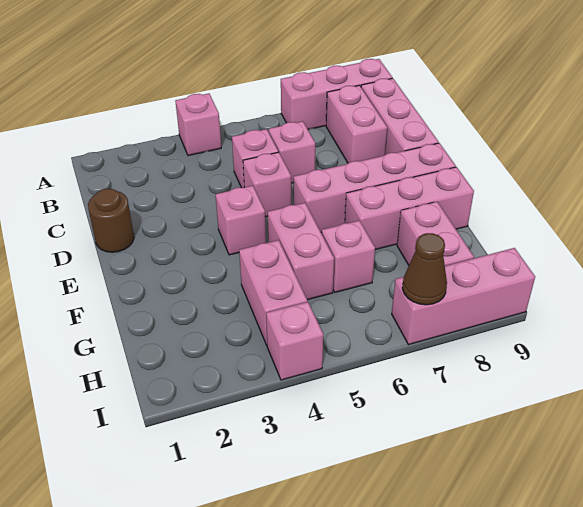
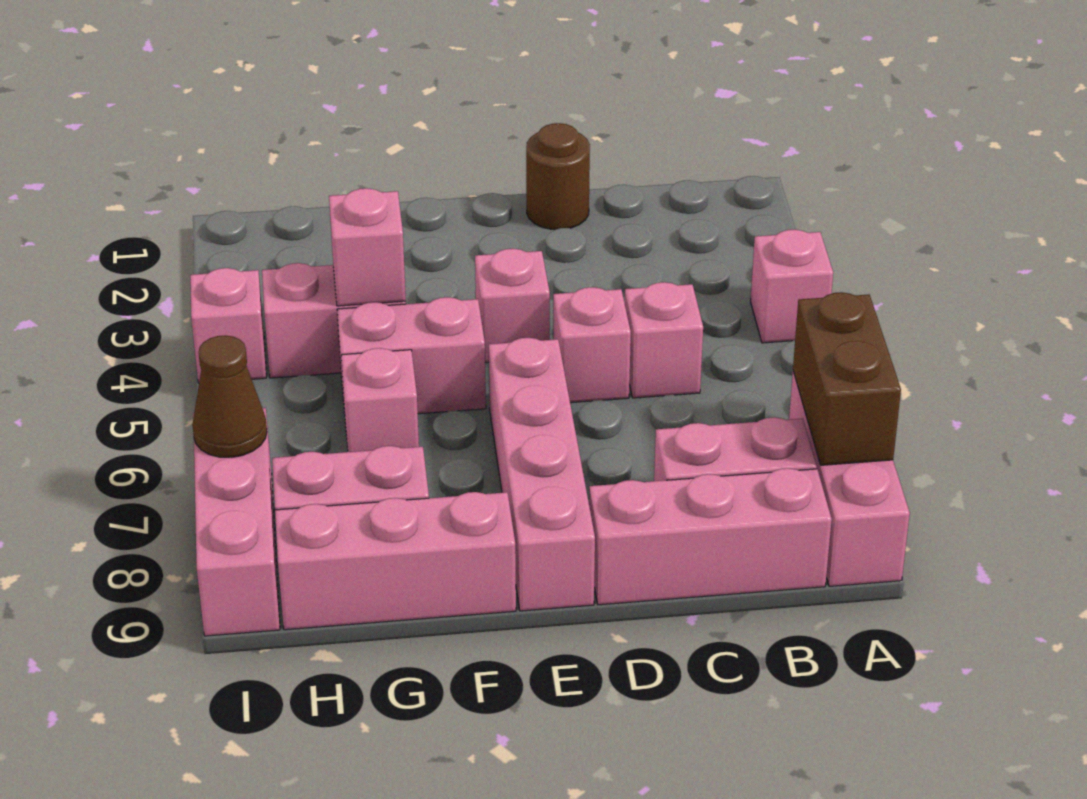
none -> brown 1x2 brick [793,292,901,465]
pink 1x1 brick [269,121,315,183] -> pink 1x1 brick moved to [329,188,406,306]
pink 1x3 brick [345,167,474,250] -> pink 1x3 brick turned to [275,492,516,630]

